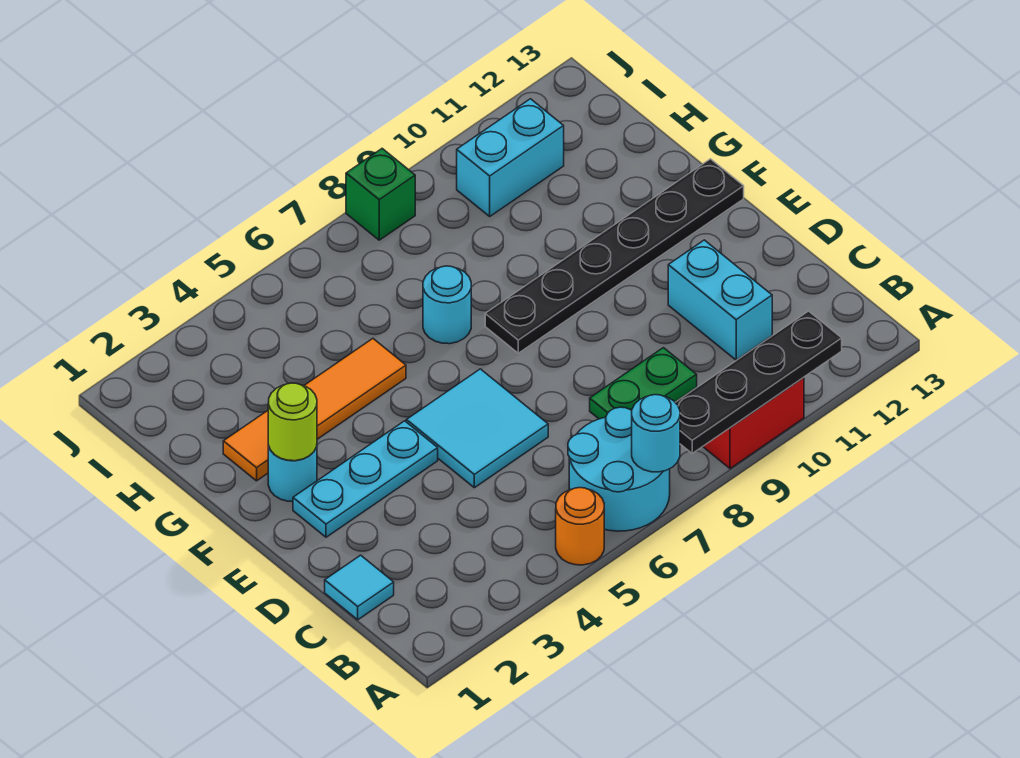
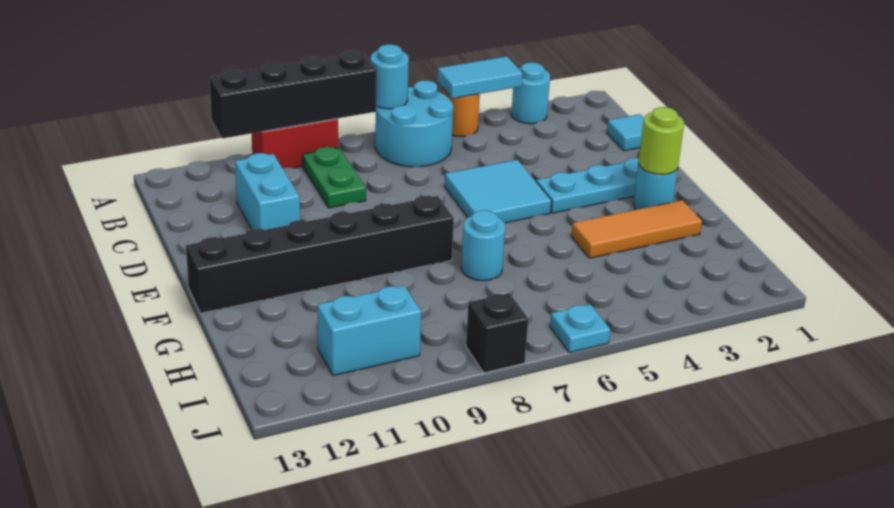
none -> cyan 1x1 round brick [511,63,550,124]
none -> cyan 1x2 tile [438,56,523,98]
black 1x4 plate [675,311,842,453] -> black 1x4 brick [209,51,377,138]
green 1x2 plate [590,348,697,419] -> green 1x2 plate turned to [303,147,366,208]
black 1x6 plate [485,159,744,353] -> black 1x6 brick [186,196,454,313]
orange 1x4 tile [223,339,406,481] -> orange 1x3 tile [571,200,702,258]
none -> cyan 1x1 plate [550,304,610,353]
green 1x1 brick [346,149,415,240] -> black 1x1 brick [466,293,528,373]

